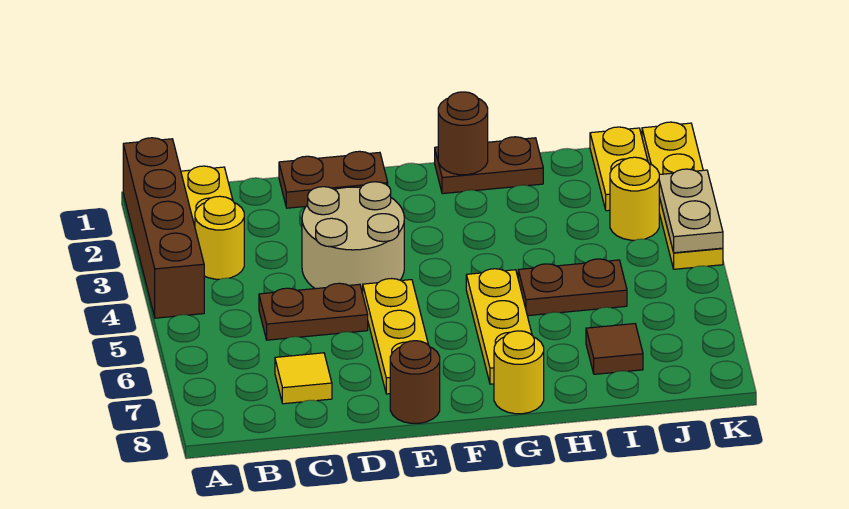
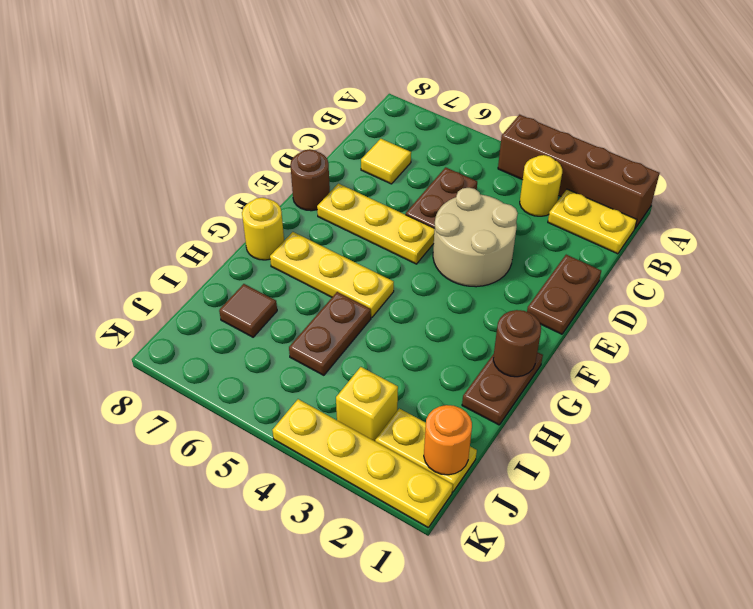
none -> orange 1x1 round brick [424,405,472,475]
yellow 1x1 round brick [610,157,659,240] -> yellow 1x1 brick [336,367,398,441]
tan 1x2 plate [659,169,723,253] -> none

